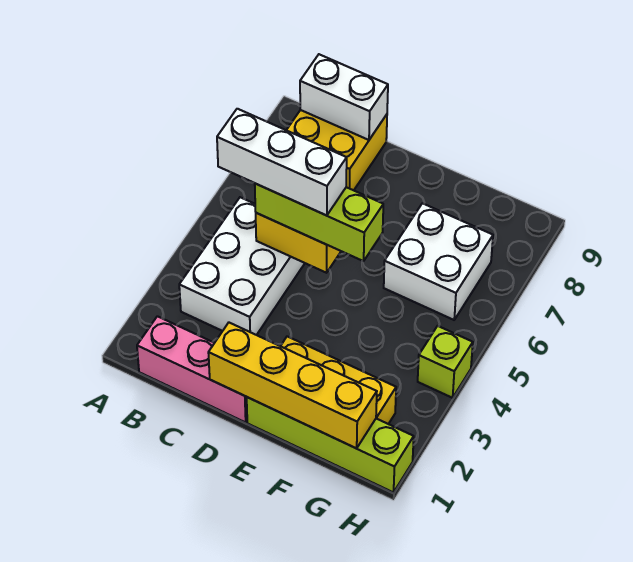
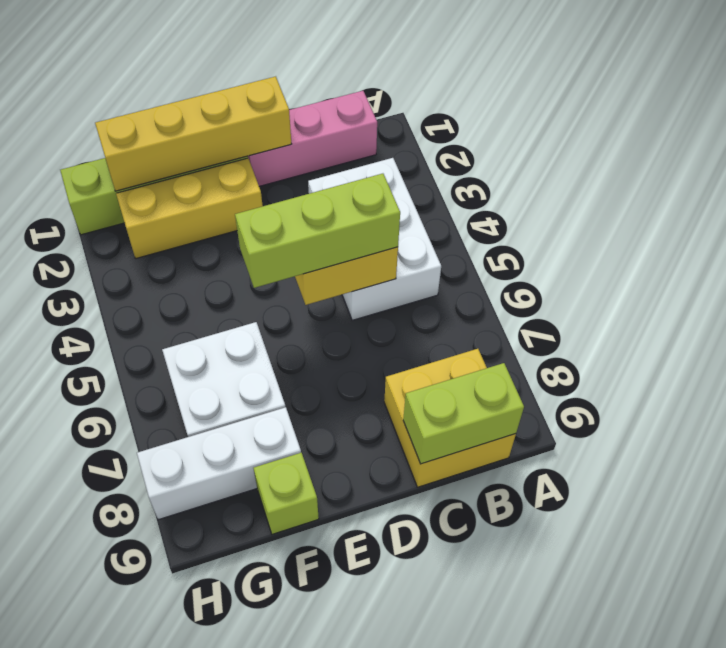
white 1x3 brick [217,109,347,216] -> white 1x3 brick moved to [137,407,301,520]
white 1x2 brick [300,54,388,140] -> lime 1x2 brick [403,363,524,464]
lime 1x1 brick [418,326,473,398] -> lime 1x1 brick moved to [254,453,319,534]

